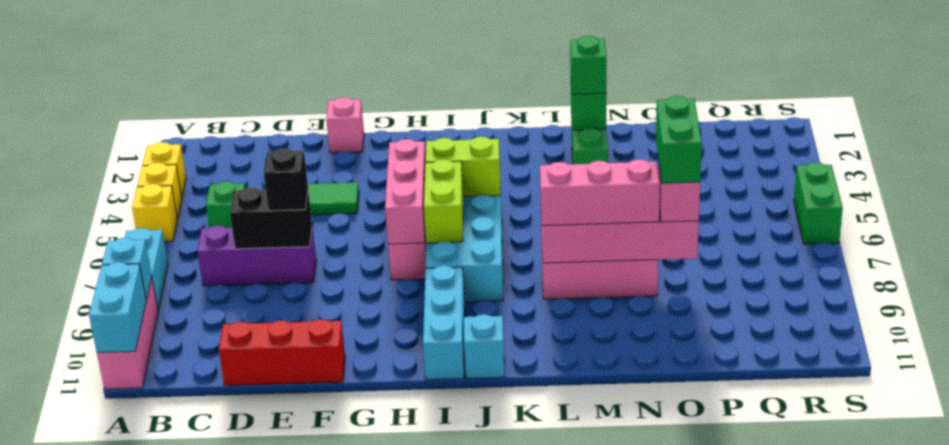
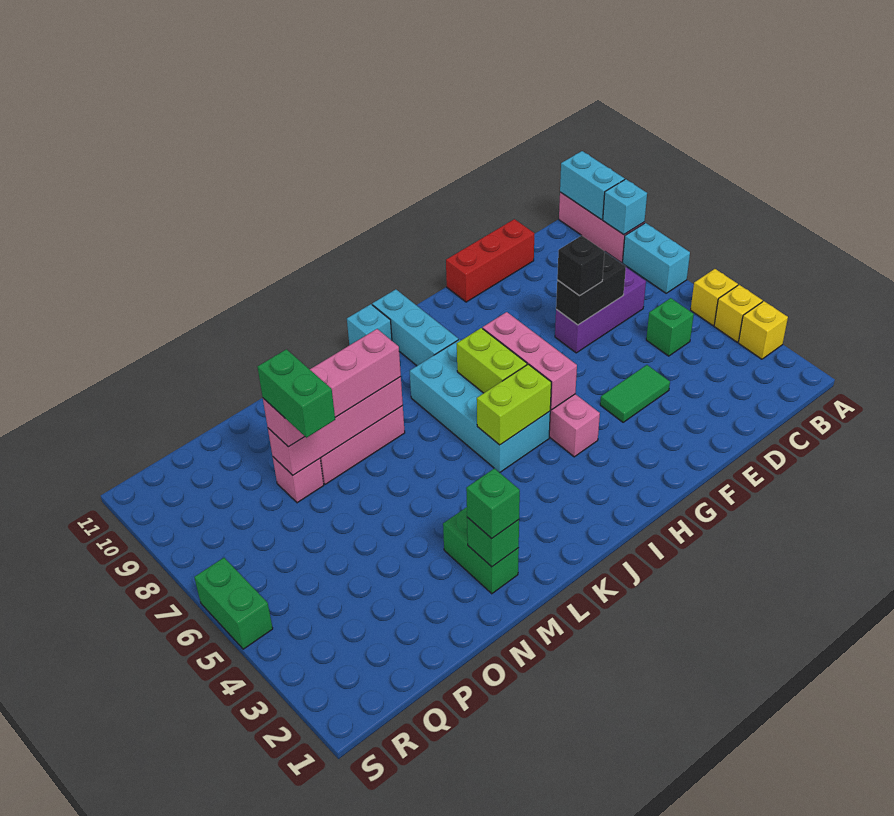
pink 1x1 brick [326,97,364,153] -> pink 1x1 brick moved to [273,457,324,503]

